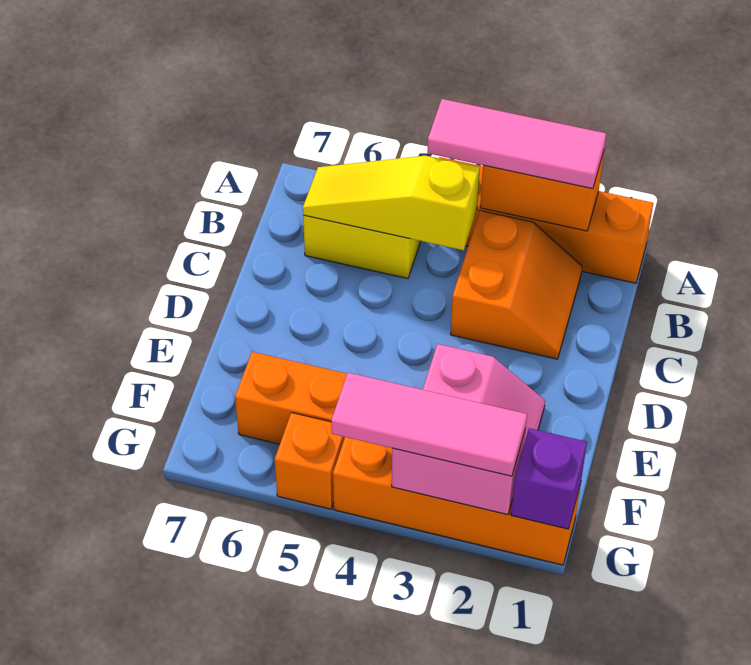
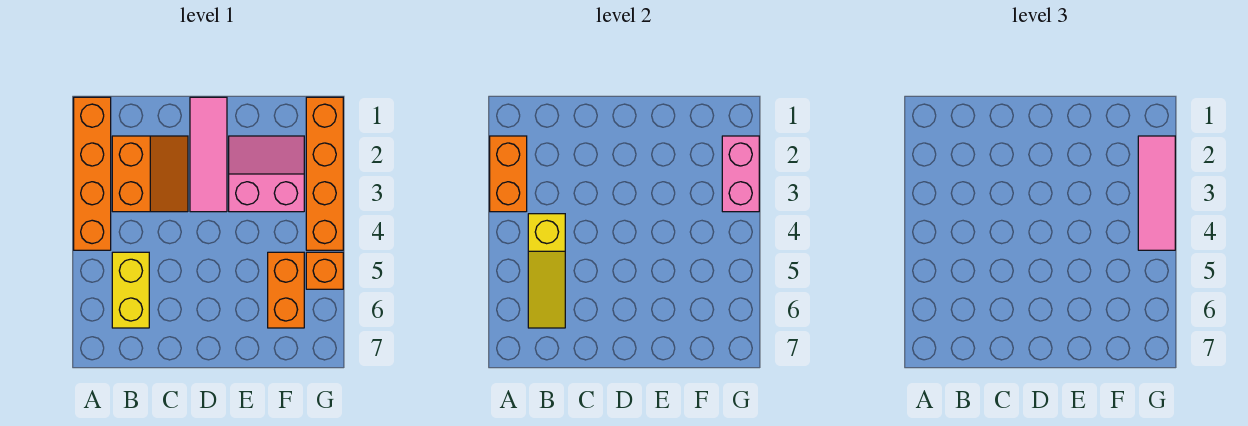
pink 1x3 tile [427,99,606,189] -> pink 1x3 tile moved to [190,97,227,212]
orange 2x2 slope [451,211,582,359] -> orange 2x2 slope turned to [112,136,188,212]
purple 1x1 brick [511,428,587,529] -> none

